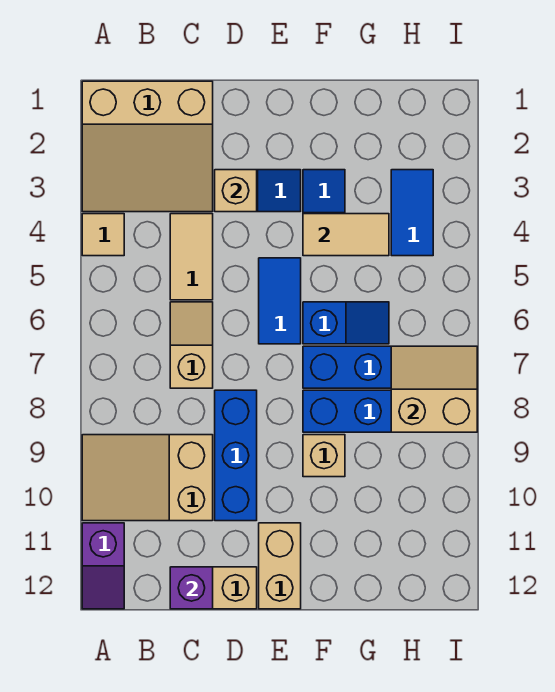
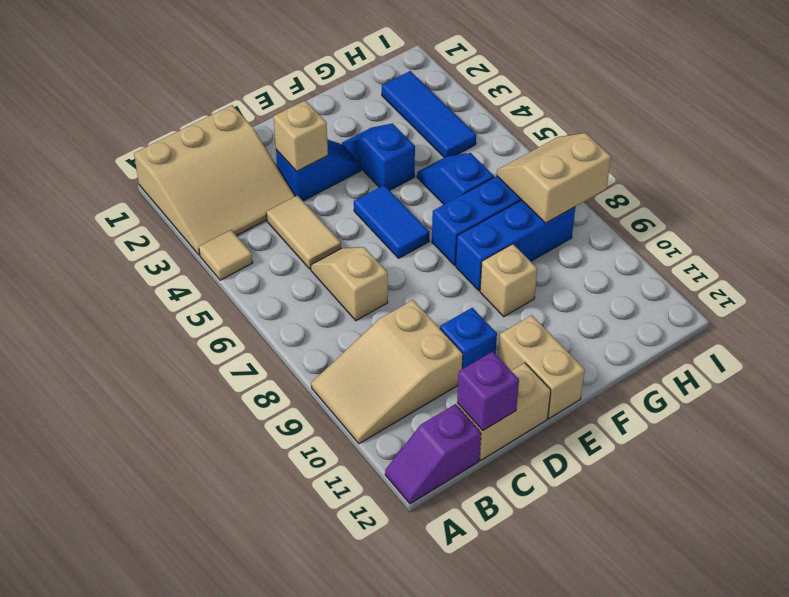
purple 1x2 slope [82,523,124,609] -> purple 1x2 slope turned to [385,404,481,504]
blue 1x3 brick [215,390,257,521] -> blue 1x1 brick [440,308,497,369]
tan 1x2 tile [303,214,389,256] -> none
blue 1x2 slope [303,302,389,344] -> blue 1x2 slope turned to [417,153,494,204]
blue 1x2 tile [391,170,433,256] -> blue 1x3 tile [382,71,476,157]

